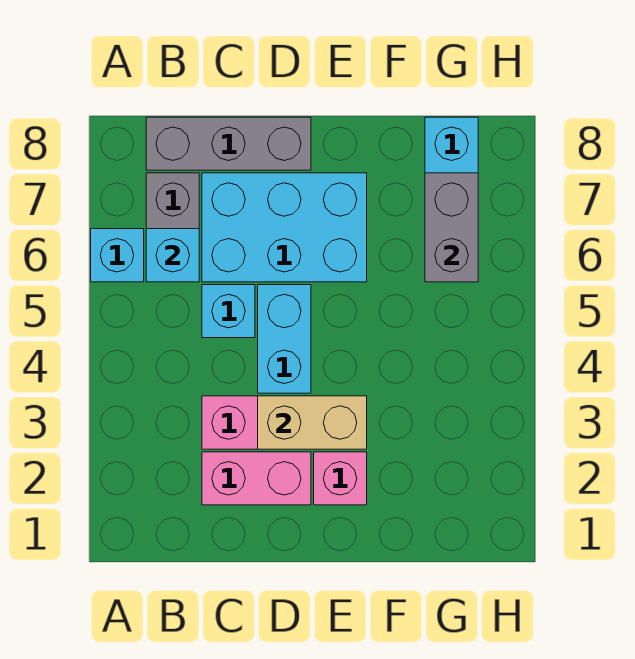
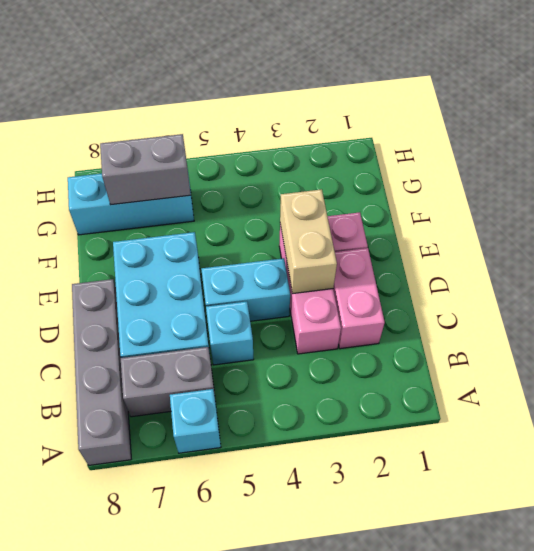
cyan 1x1 brick [146,229,199,282] -> none
grey 1x3 brick [146,117,311,170] -> grey 1x4 brick [72,279,131,465]

